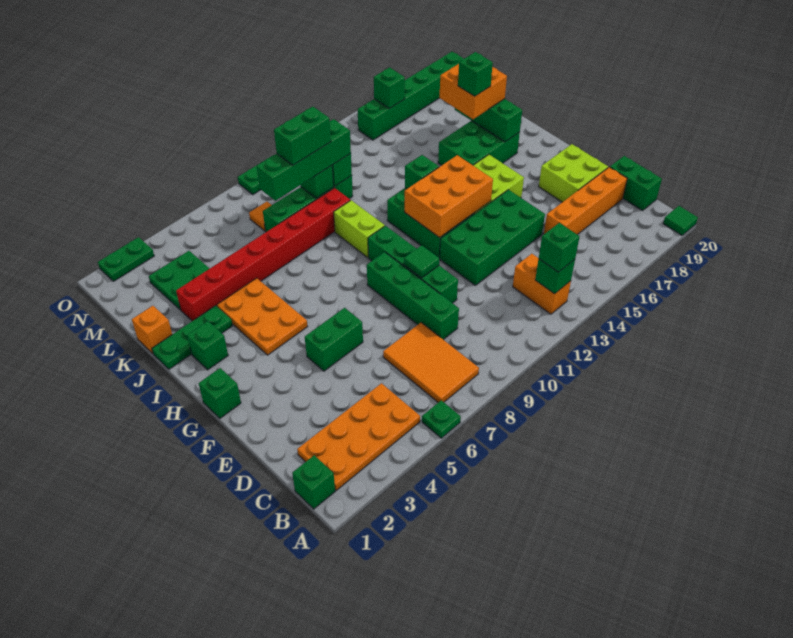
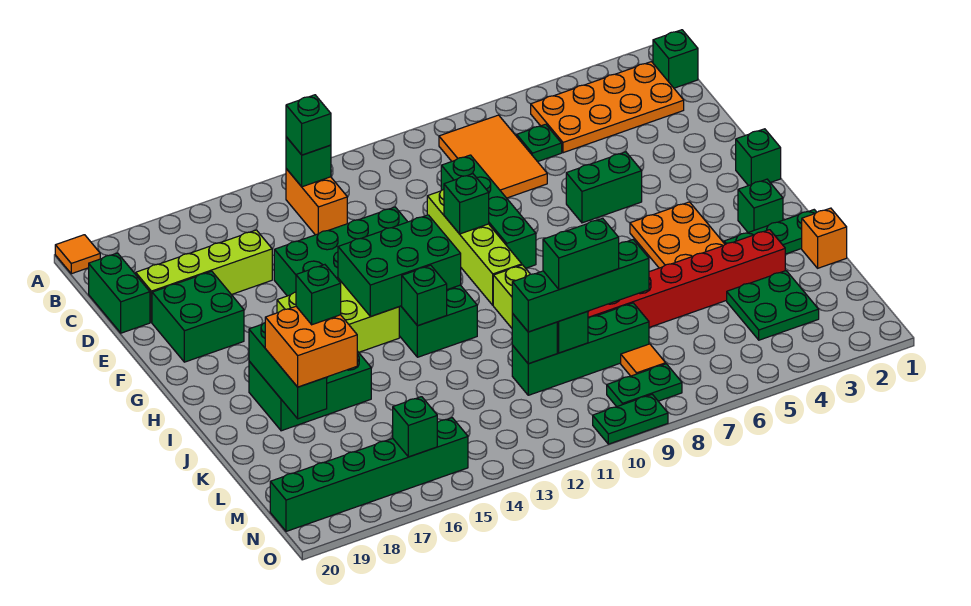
green 1x1 plate [422,400,461,438] -> green 1x1 plate moved to [517,124,562,162]
green 1x1 tile [663,206,698,235] -> orange 1x1 tile [55,235,100,274]
orange 1x4 brick [544,167,627,235] -> lime 1x4 brick [136,230,272,322]
green 1x4 brick [368,226,458,303] -> lime 1x4 brick [427,189,522,305]
lime 2x2 brick [539,144,608,202] -> green 2x2 brick [152,271,244,362]
green 1x1 tile [404,245,440,278] -> green 1x1 brick [444,174,489,234]
orange 2x3 brick [405,155,493,238] -> green 2x3 brick [338,215,461,316]
green 1x2 plate [98,237,154,281] -> green 1x2 plate moved to [607,364,682,407]

